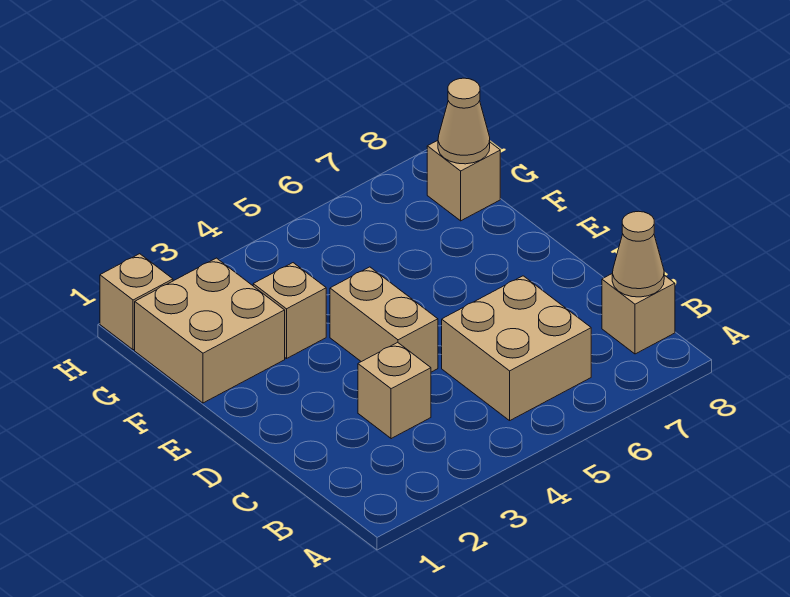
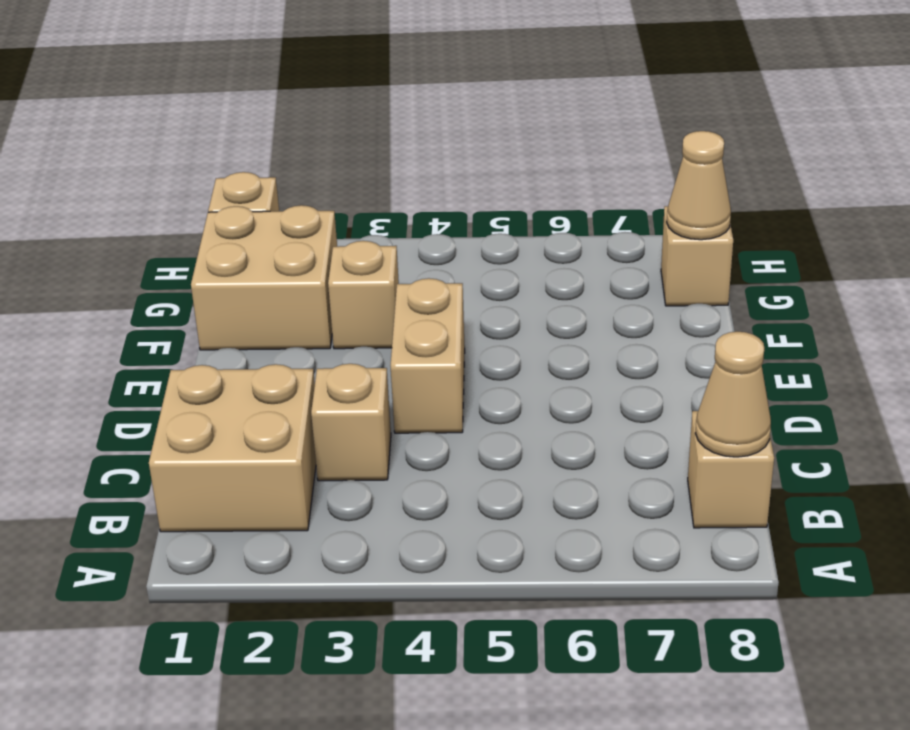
tan 2x2 brick [442,276,591,421] -> tan 2x2 brick moved to [149,364,316,532]

